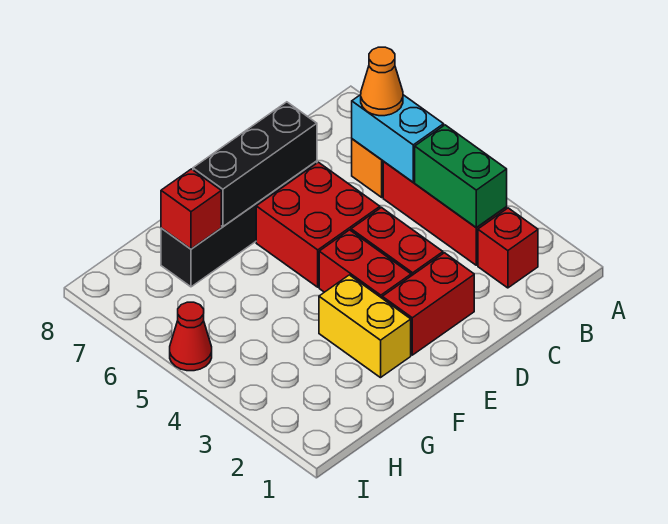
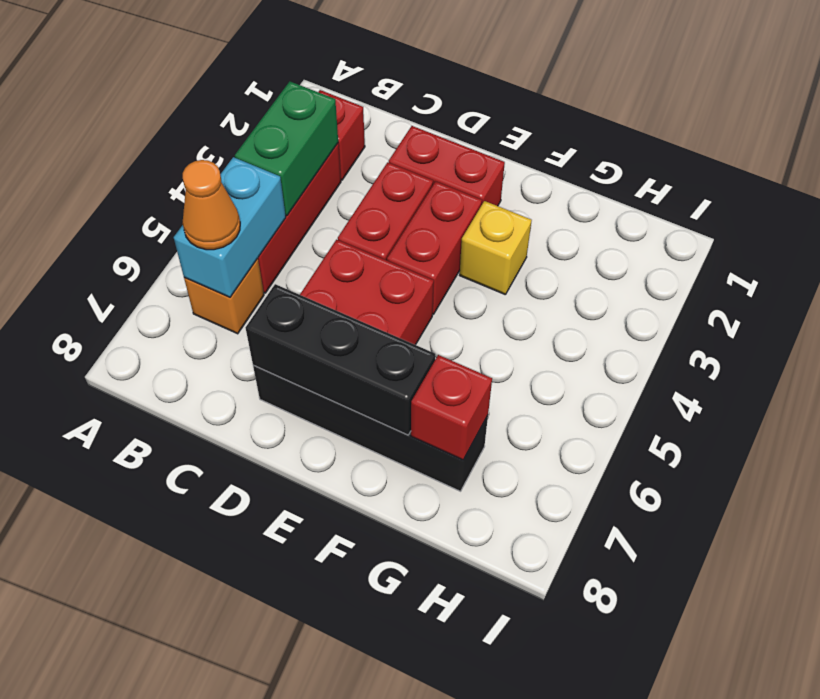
yellow 1x2 brick [319,275,411,378] -> yellow 1x1 brick [460,201,532,295]
red 1x1 cone [170,302,212,371] -> none

